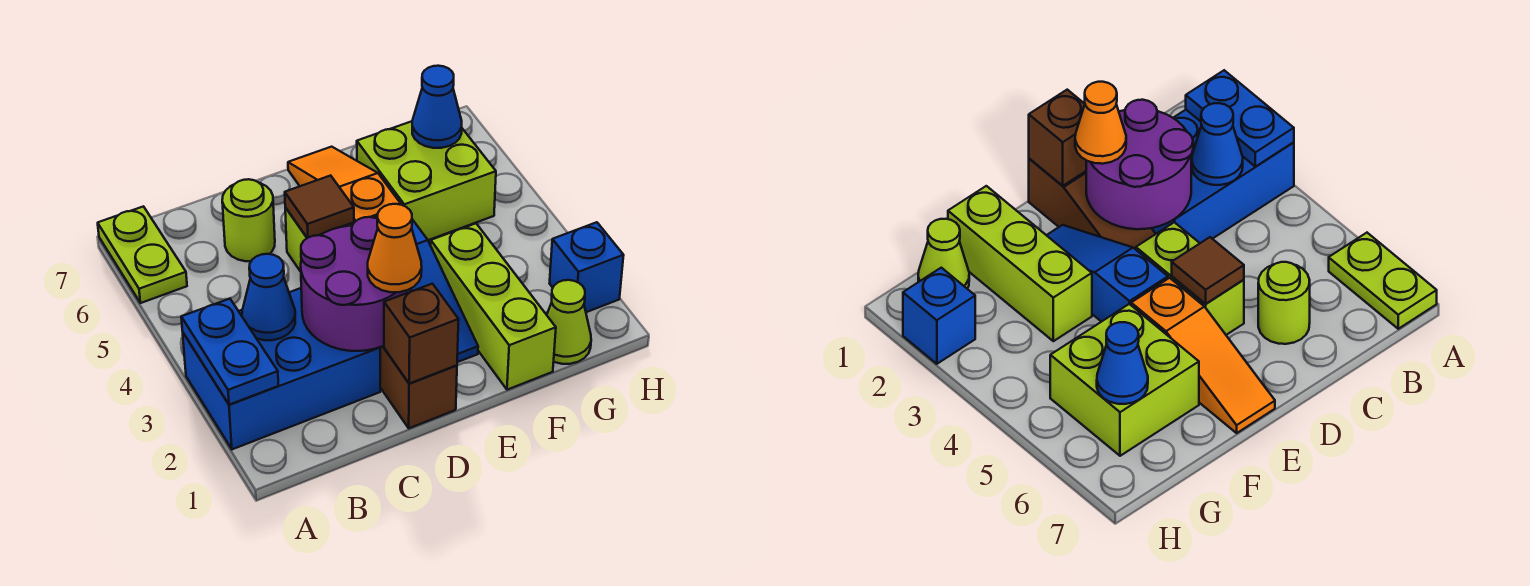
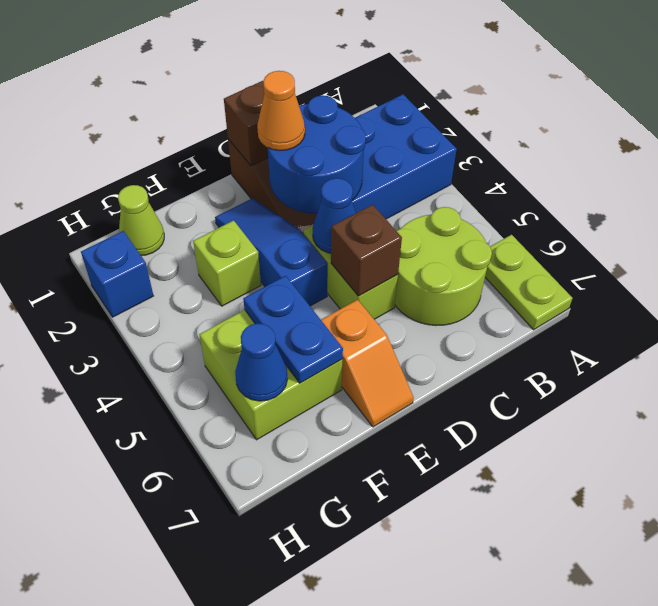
blue 1x2 plate [181,299,279,405] -> blue 1x2 plate moved to [243,276,343,383]
blue 1x1 cone [242,254,295,340] -> blue 1x1 cone moved to [313,178,356,253]
purple 2x2 round brick [301,217,411,351] -> blue 2x2 round brick [268,95,366,214]
lime 1x1 round brick [222,179,275,261] -> lime 2x2 round brick [395,207,492,325]
brown 1x1 tile [285,175,354,238] -> brown 1x1 brick [331,205,402,296]
orange 1x3 slope [288,147,401,222] -> orange 1x2 slope [321,300,414,427]
lime 1x3 brick [431,224,556,390] -> lime 1x1 brick [193,220,261,306]

